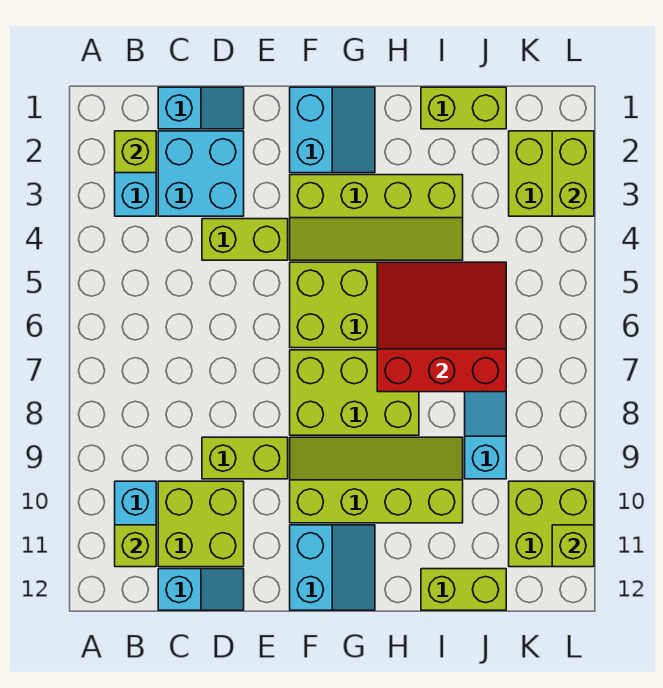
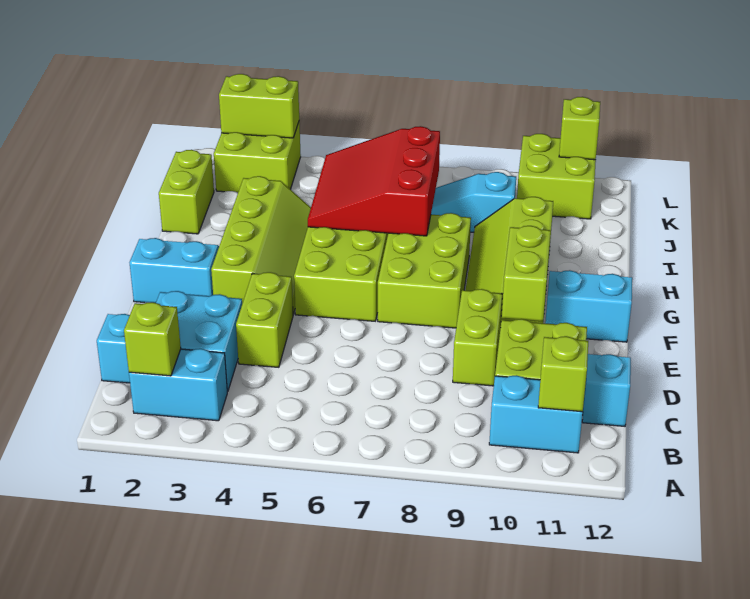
lime 1x2 brick [421,569,506,610] -> lime 1x2 brick moved to [502,226,551,322]

